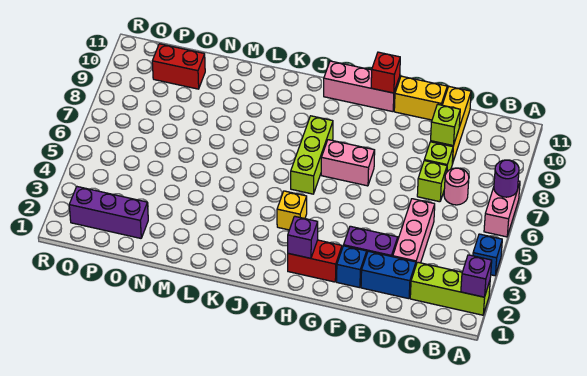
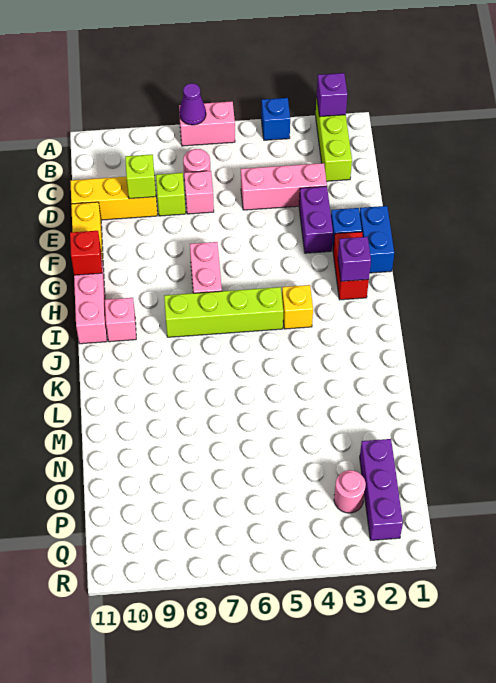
purple 1x1 round brick [494,160,519,197] -> purple 1x1 cone [179,83,206,125]
blue 1x2 brick [361,251,416,299] -> blue 1x2 brick moved to [360,206,394,273]
lime 1x1 brick [417,161,447,202] -> pink 1x1 brick [184,171,214,214]
lime 1x3 brick [291,116,333,194] -> lime 1x4 brick [164,287,283,337]
none -> pink 1x1 brick [105,298,136,342]
red 1x2 brick [152,44,205,89] -> none
none -> pink 1x1 round brick [334,470,366,513]

